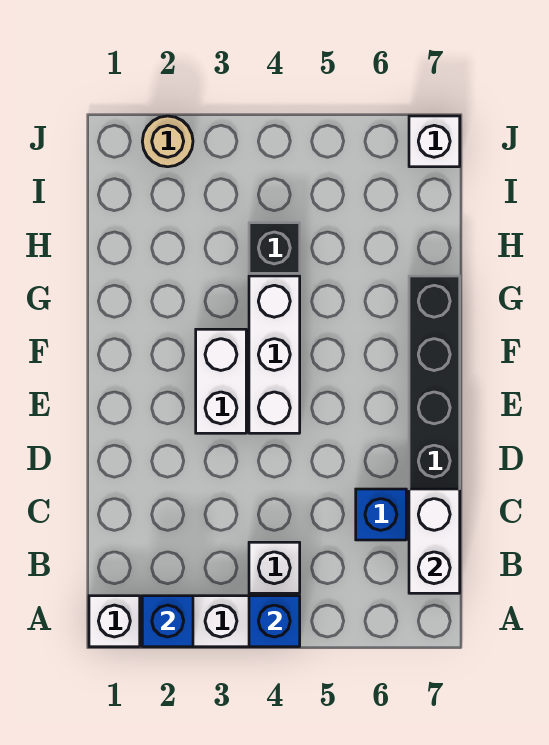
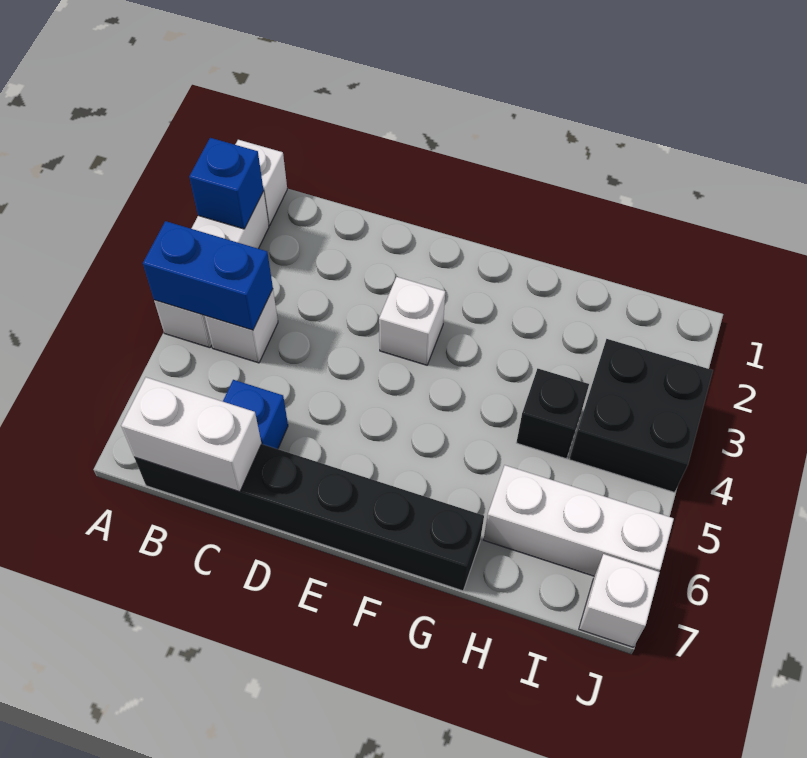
blue 1x1 brick [249,596,300,647] -> blue 1x2 brick [143,221,273,330]
white 1x2 brick [196,329,246,433] -> white 1x1 brick [379,277,445,365]
white 1x3 brick [249,276,300,433] -> white 1x3 brick moved to [484,465,674,576]
none -> black 2x2 brick [569,339,713,492]
tan 1x1 round brick [142,116,193,167] -> none

